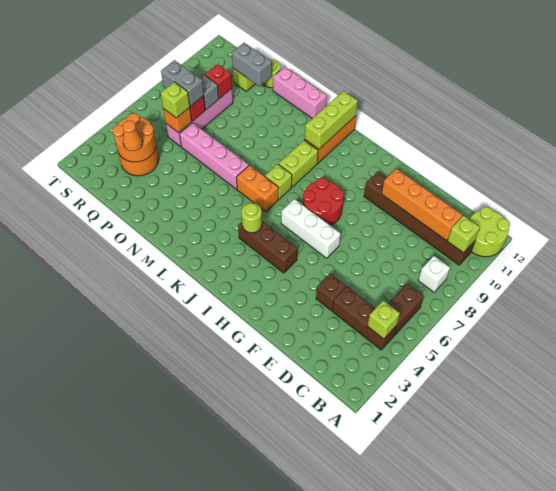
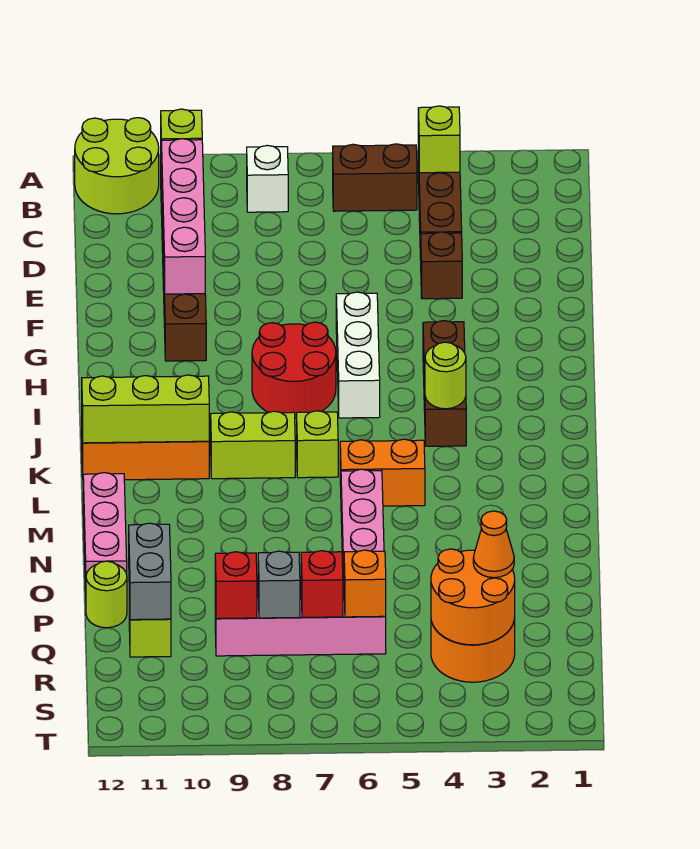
orange 1x4 brick [382,169,462,240] -> pink 1x4 brick [162,139,205,294]
orange 1x2 brick [236,165,279,211] -> orange 1x2 brick turned to [340,439,425,506]
lime 1x1 brick [161,82,190,118] -> none
grey 1x2 brick [161,60,204,106] -> none

